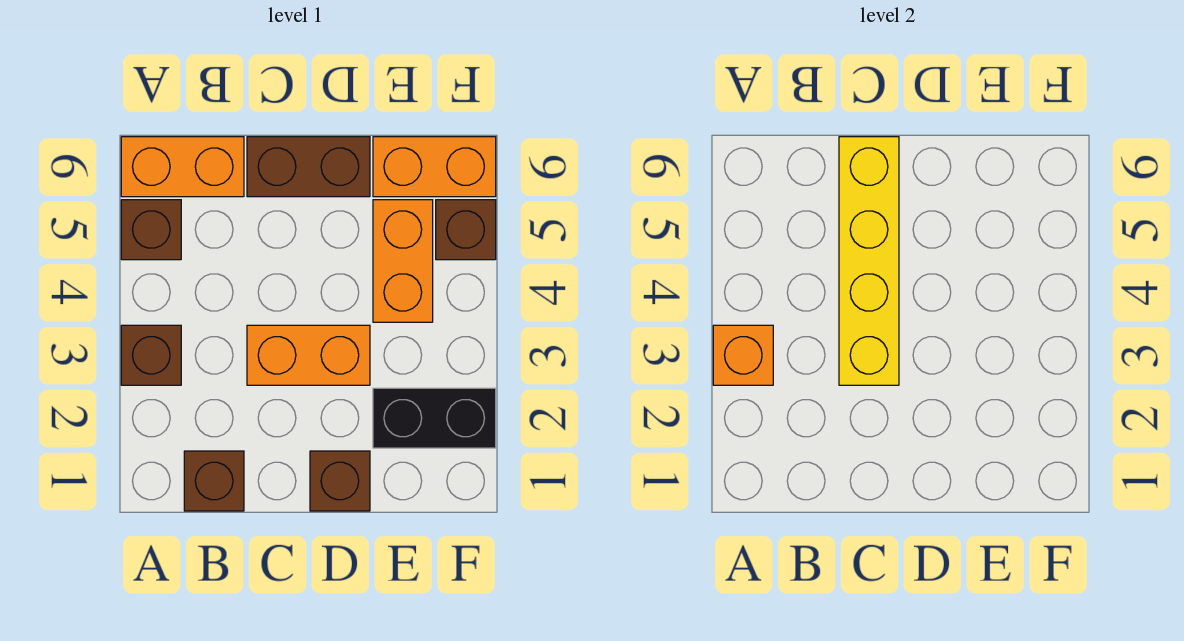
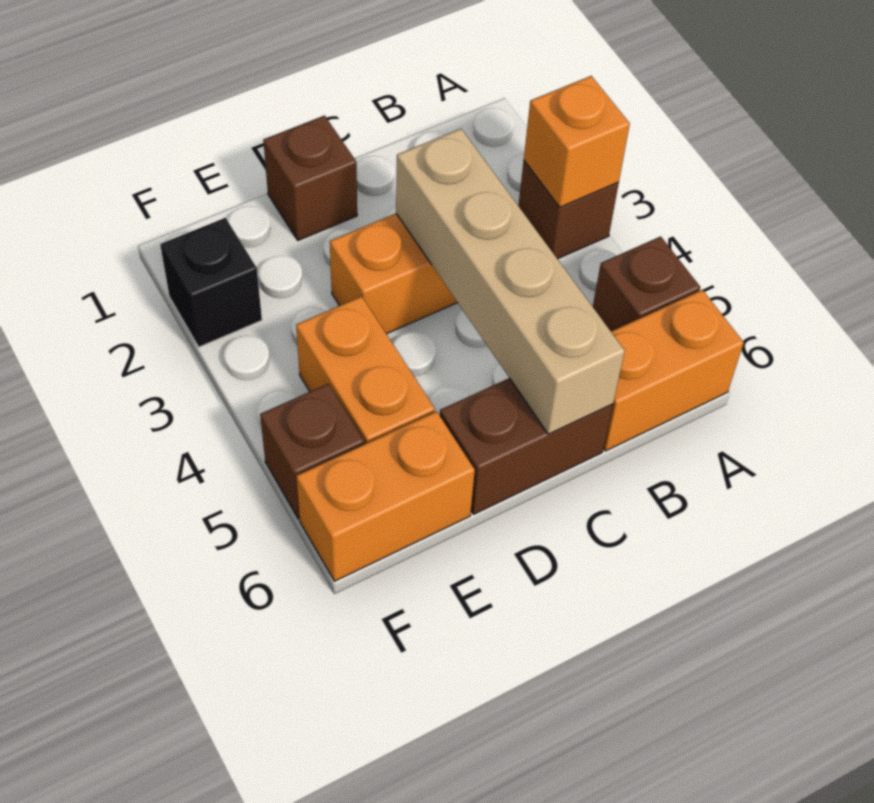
brown 1x1 brick [184,451,244,511] -> none
yellow 1x4 brick [839,137,899,385] -> tan 1x4 brick [396,129,625,434]
black 1x2 brick [373,388,496,448] -> black 1x1 brick [160,218,262,347]

